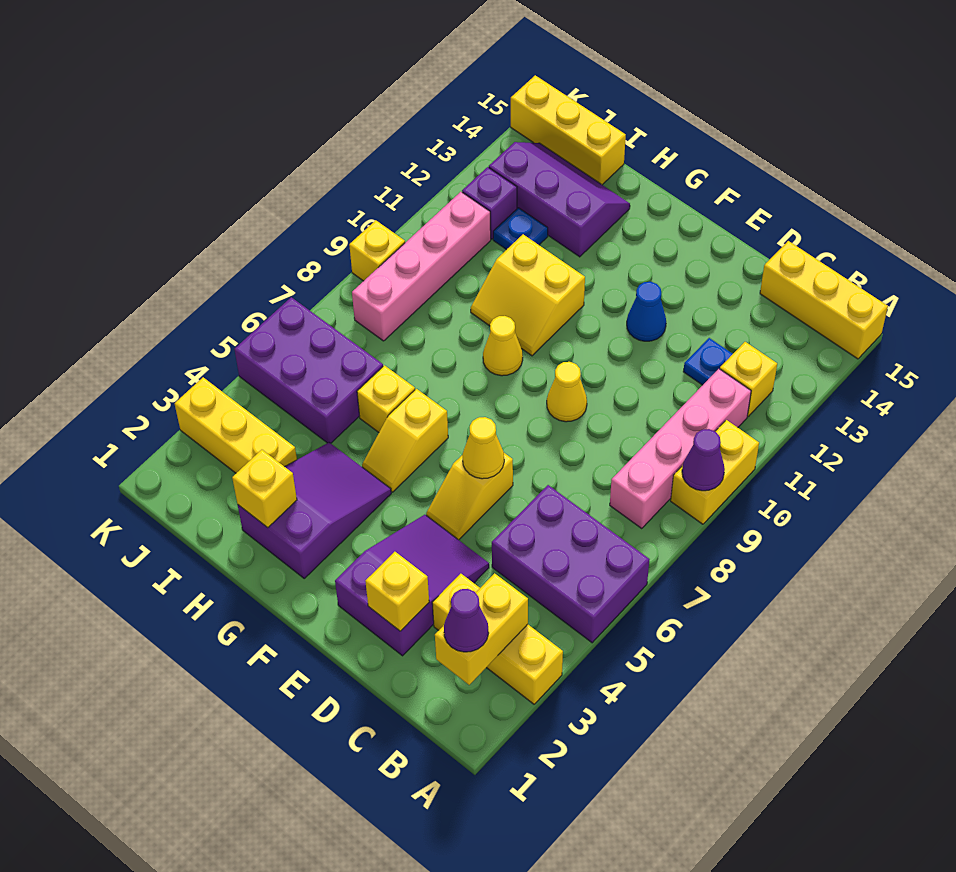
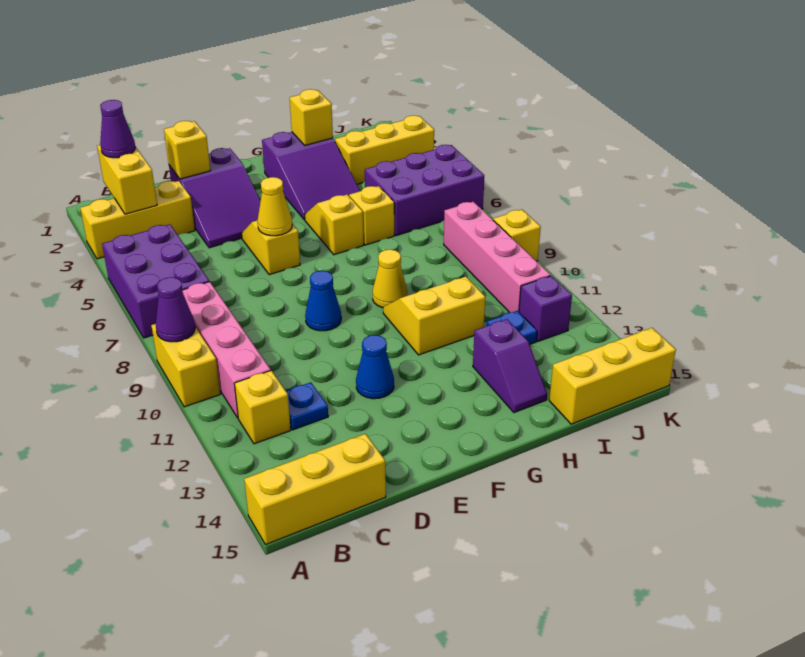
purple 2x3 brick [492,485,650,643] -> purple 2x3 brick turned to [102,224,209,338]
yellow 1x1 cone [547,362,587,422] -> blue 1x1 cone [305,271,341,331]
purple 2x3 slope [489,142,630,257] -> purple 1x2 slope [473,319,547,413]

